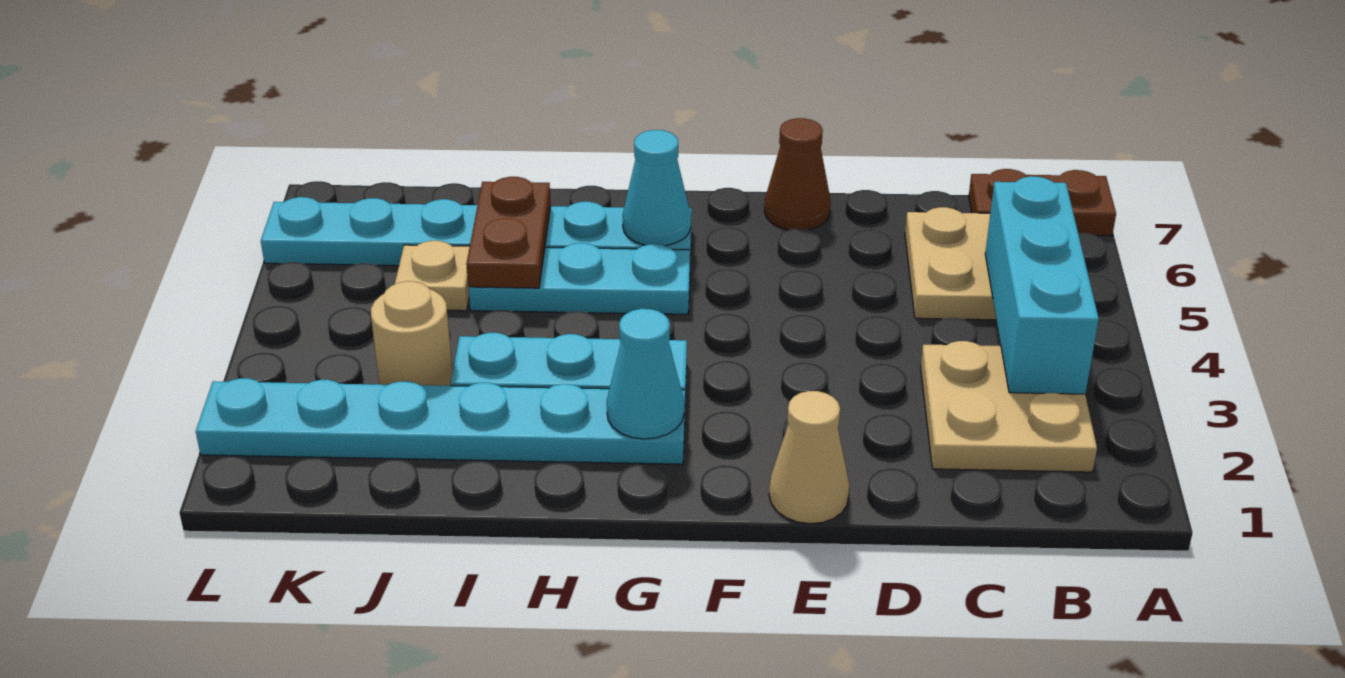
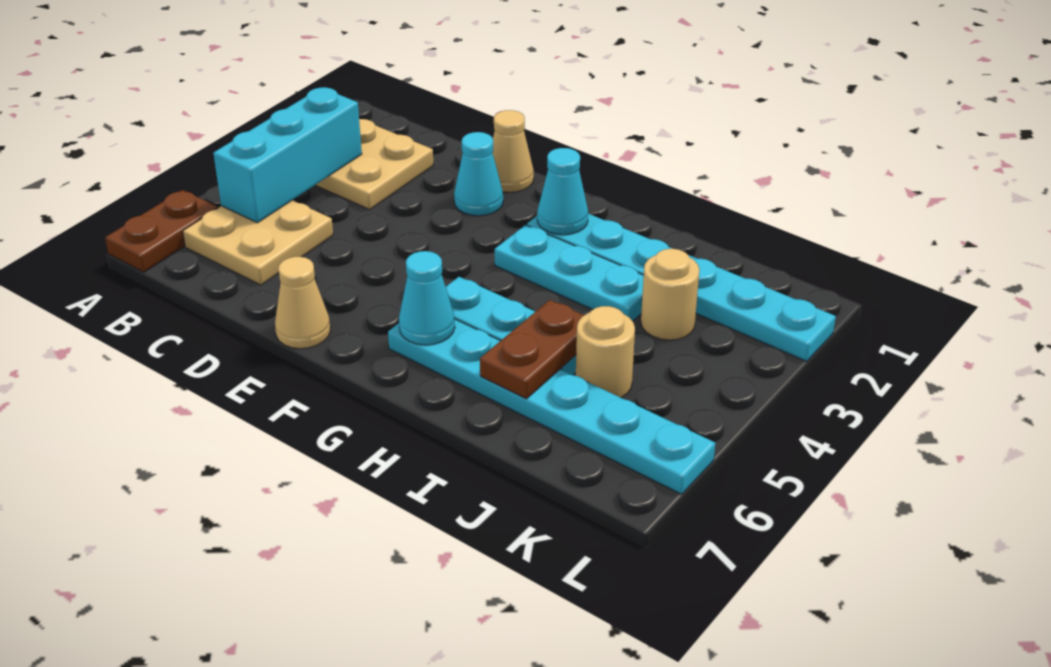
brown 1x2 plate [969,169,1116,236] -> brown 1x2 plate turned to [105,190,218,272]
none -> cyan 1x1 cone [454,132,503,216]
brown 1x1 cone [764,118,831,230] -> tan 1x1 cone [275,257,330,349]
tan 1x1 plate [395,241,470,311] -> tan 1x1 round brick [576,306,635,398]

